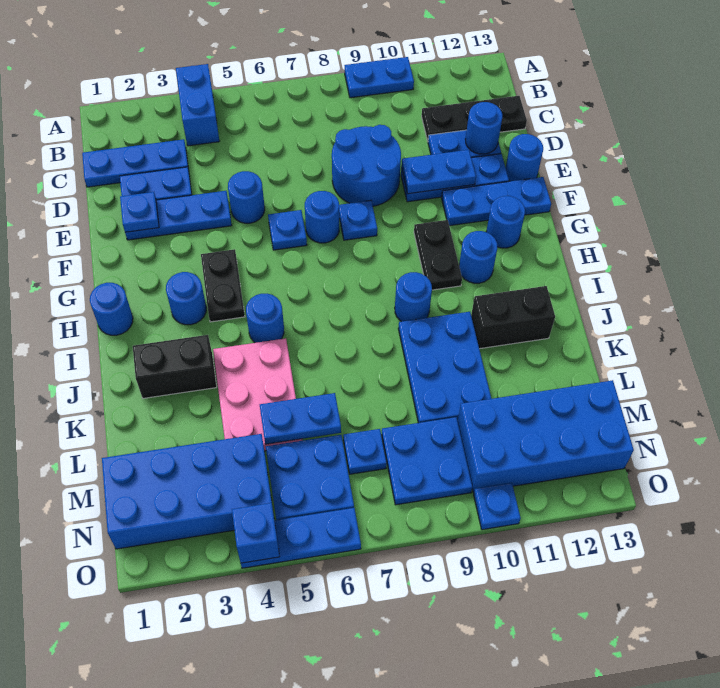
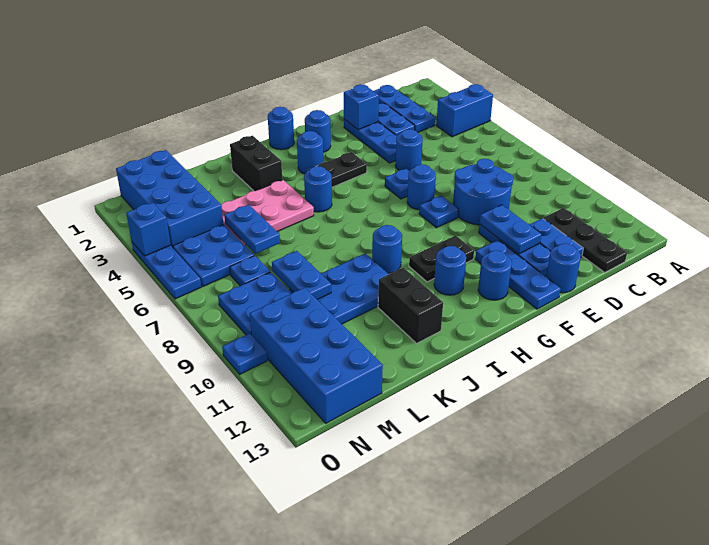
blue 1x2 plate [345,57,414,98] -> blue 1x2 plate moved to [272,251,331,300]
blue 1x1 round brick [465,102,502,154] -> blue 1x1 round brick moved to [305,110,331,152]
blue 1x1 plate [120,192,159,232] -> blue 1x1 brick [344,85,379,130]

